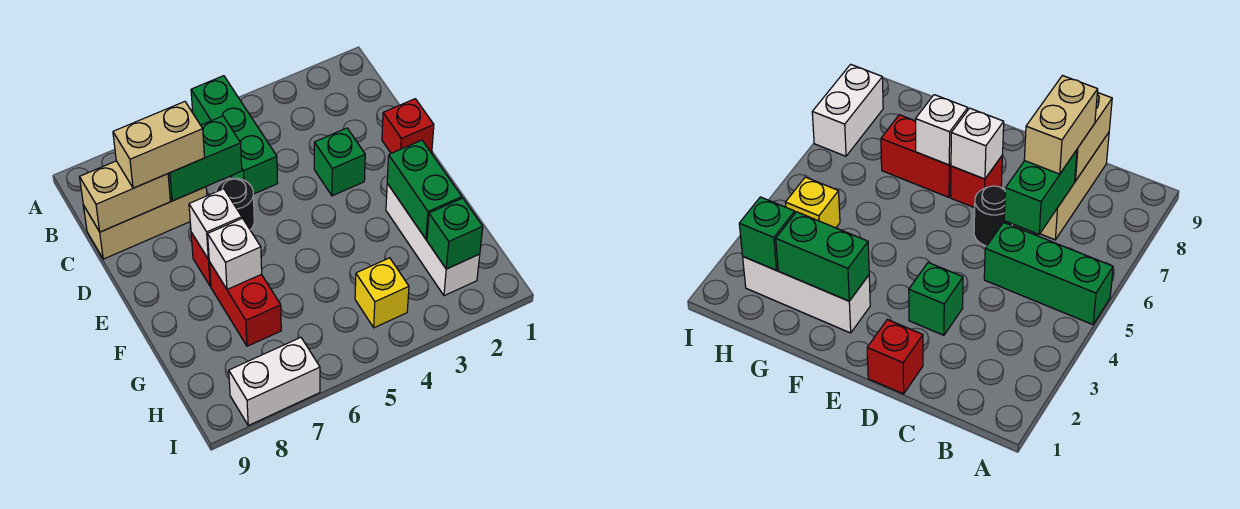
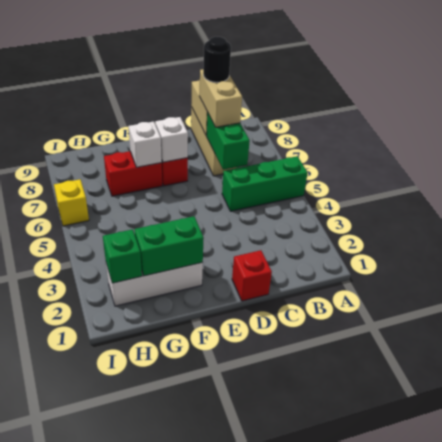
green 1x1 brick [314,128,365,196] -> none
black 1x1 round brick [216,178,254,230] -> black 1x1 round brick moved to [203,37,231,82]
yellow 1x1 brick [355,258,409,328] -> yellow 1x1 brick moved to [54,179,89,226]
white 1x2 brick [229,337,320,425] -> none

